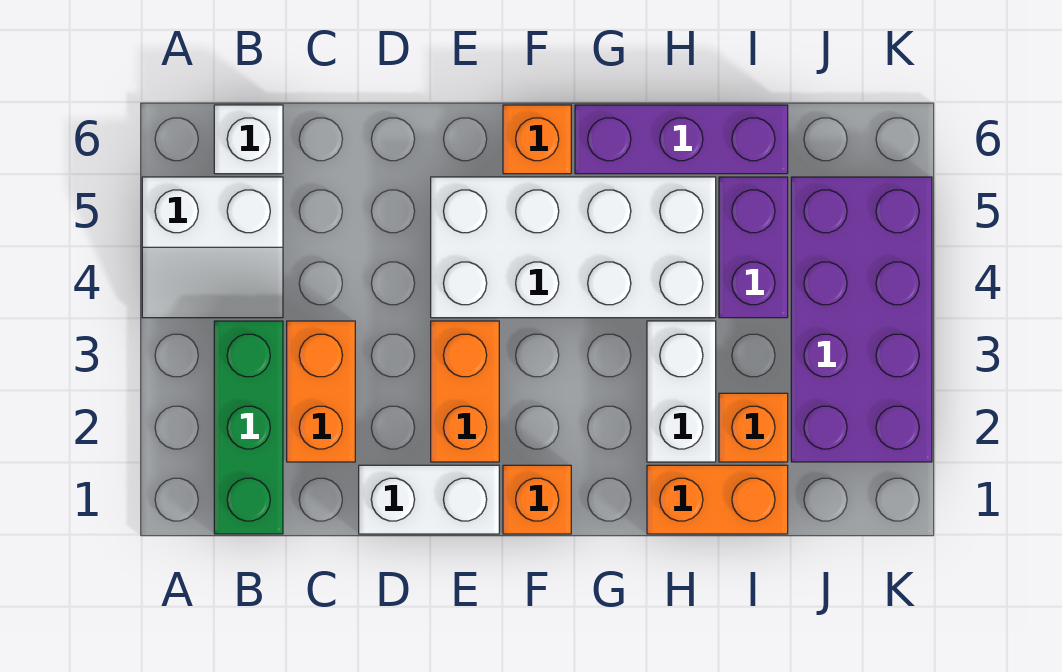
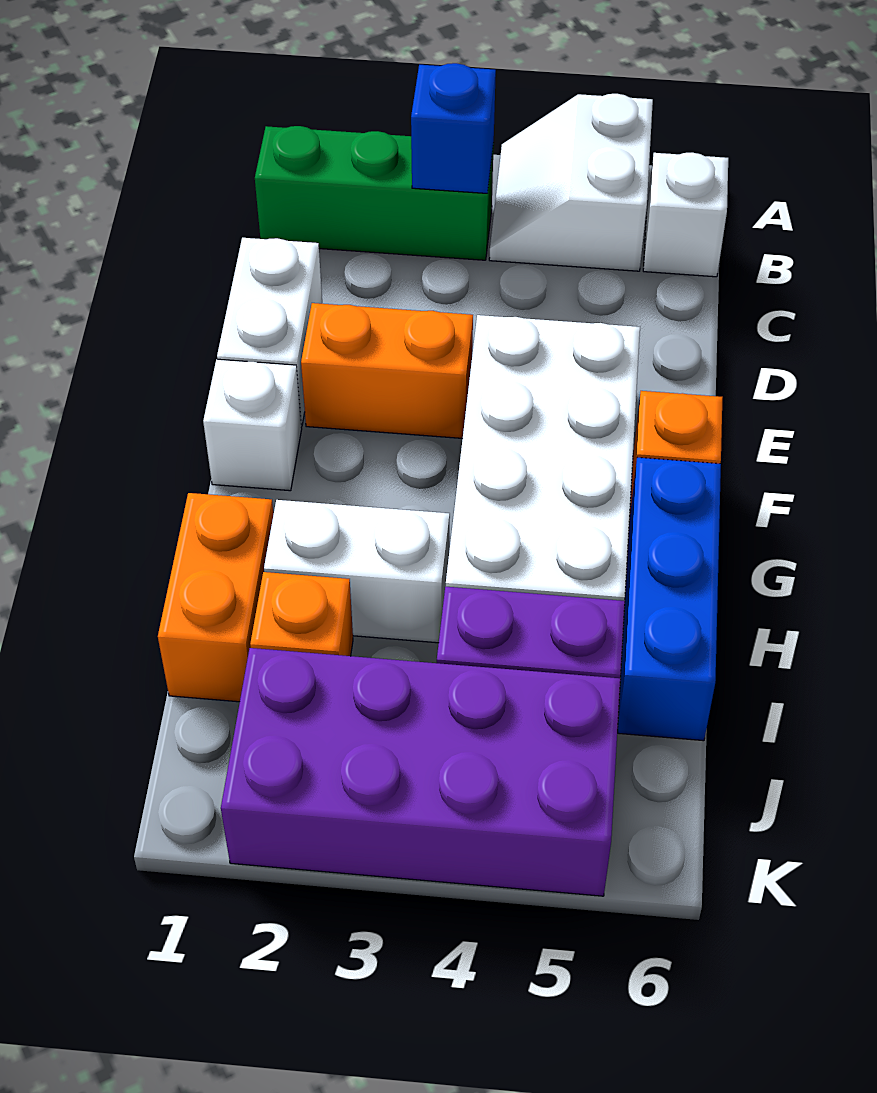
none -> blue 1x1 brick [411,63,496,193]
orange 1x2 brick [287,321,355,462] -> none
orange 1x1 brick [503,465,571,534] -> white 1x1 brick [203,359,302,491]
purple 1x3 brick [575,105,788,174] -> blue 1x3 brick [618,458,721,741]

